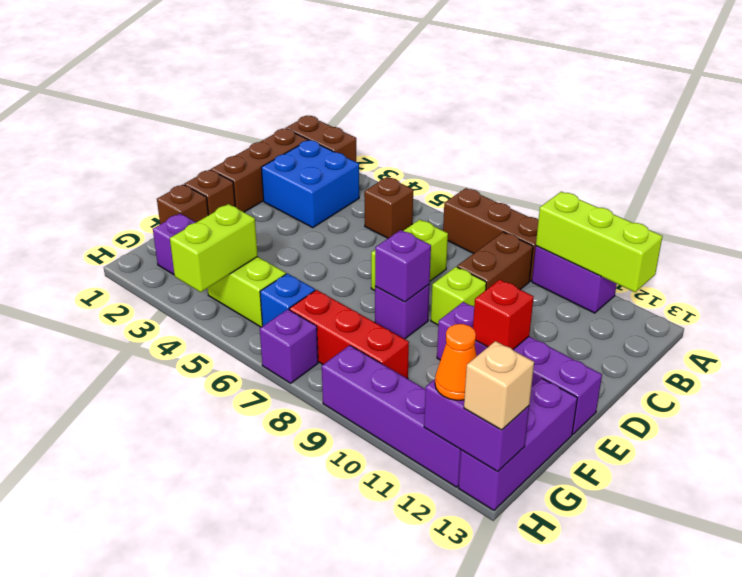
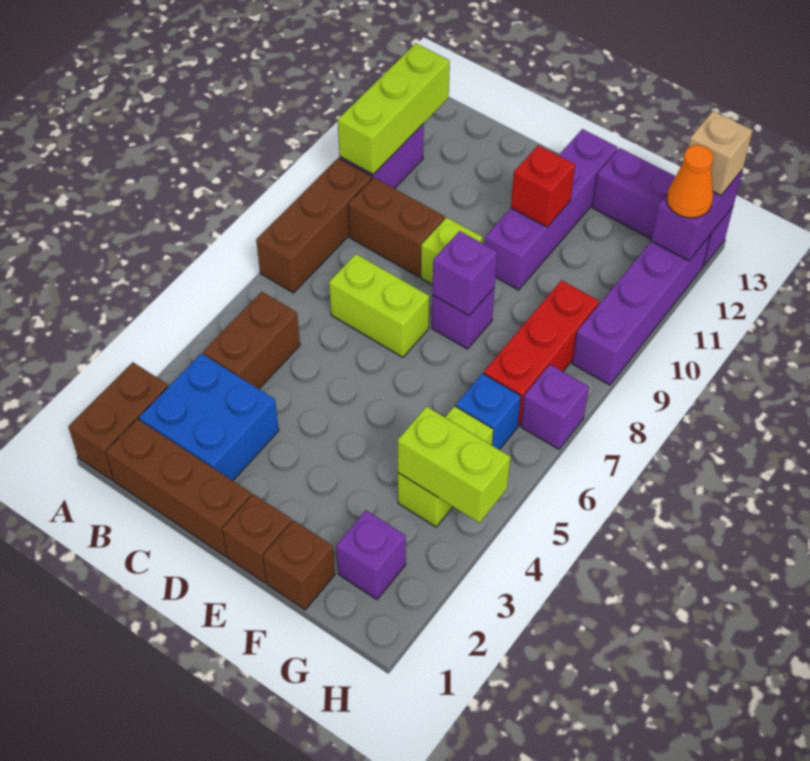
brown 1x1 brick [364,177,413,238] -> brown 1x2 brick [203,292,300,389]

